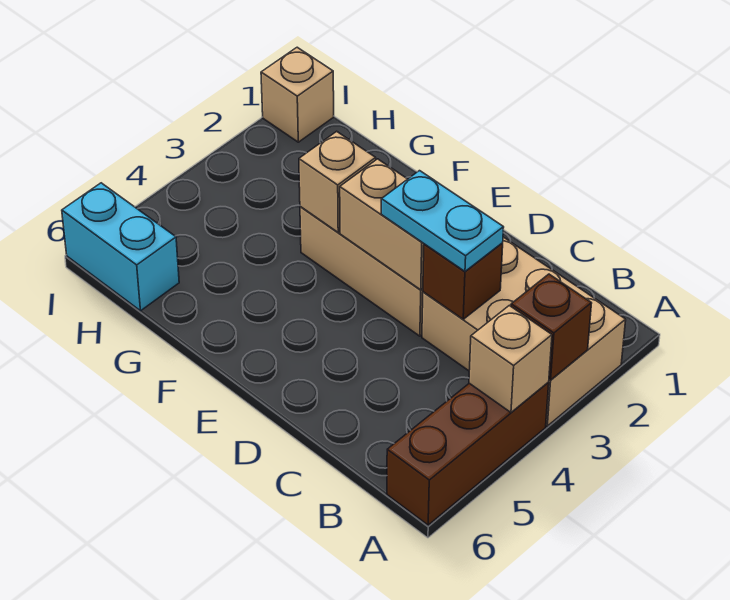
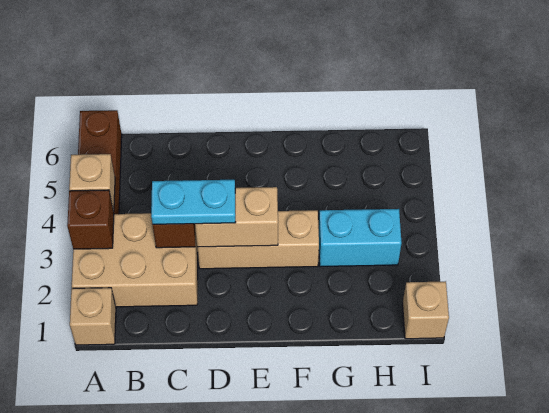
tan 1x1 brick [299,131,376,232] -> tan 1x1 brick moved to [70,288,116,345]
cyan 1x2 brick [62,183,179,311] -> cyan 1x2 brick moved to [319,209,401,267]

